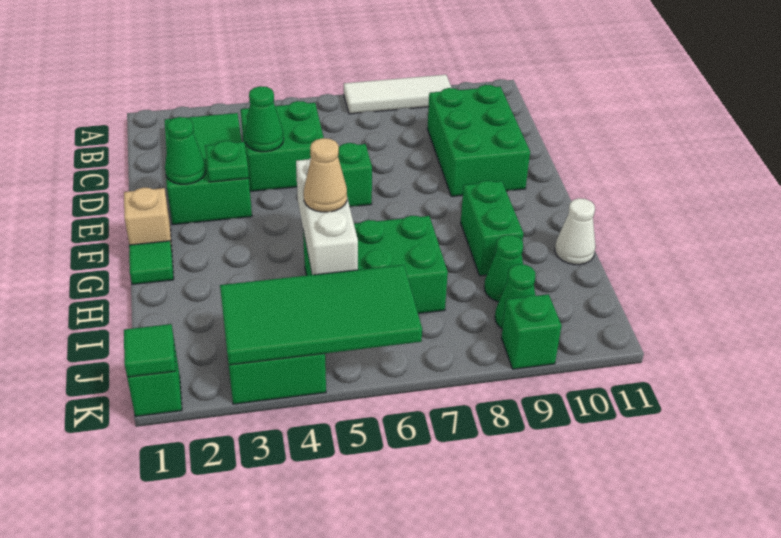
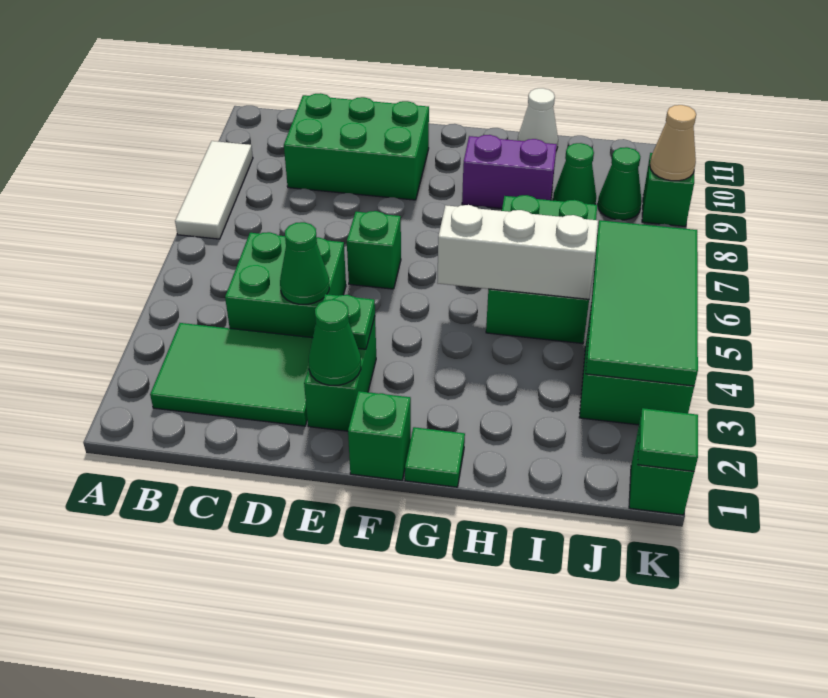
tan 1x1 brick [124,188,172,248] -> green 1x1 brick [348,391,411,480]
green 1x2 brick [461,181,523,276] -> purple 1x2 brick [462,135,557,209]
tan 1x1 cone [304,138,347,212] -> tan 1x1 cone moved to [650,105,696,181]

